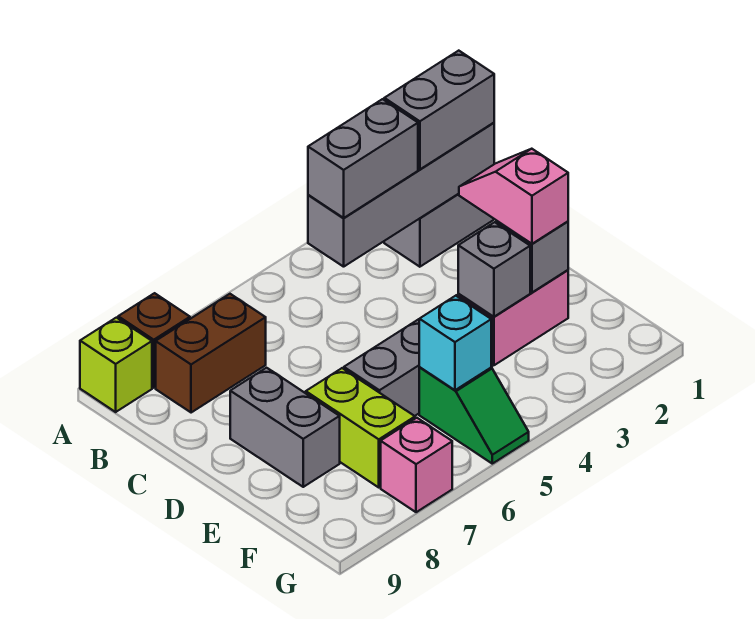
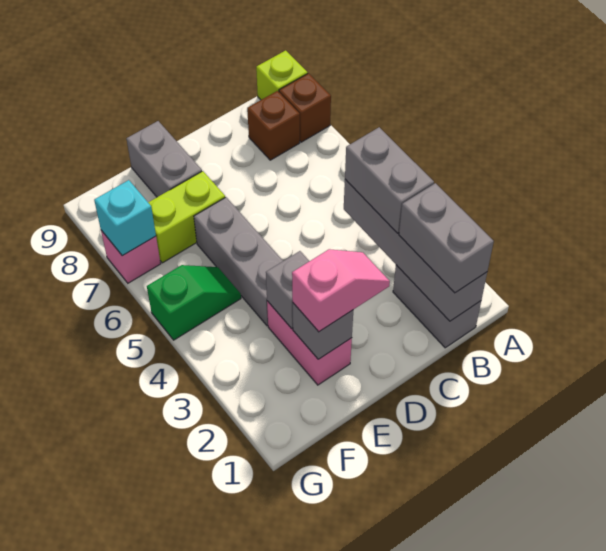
brown 1x2 brick [156,294,266,413] -> brown 1x1 brick [247,91,300,160]
grey 1x2 brick [230,368,340,487] -> grey 1x2 brick turned to [127,121,202,197]
green 1x2 slope [419,368,529,464] -> green 1x2 slope turned to [147,265,241,340]
cyan 1x1 brick [419,296,491,390] -> cyan 1x1 brick moved to [94,180,156,256]

